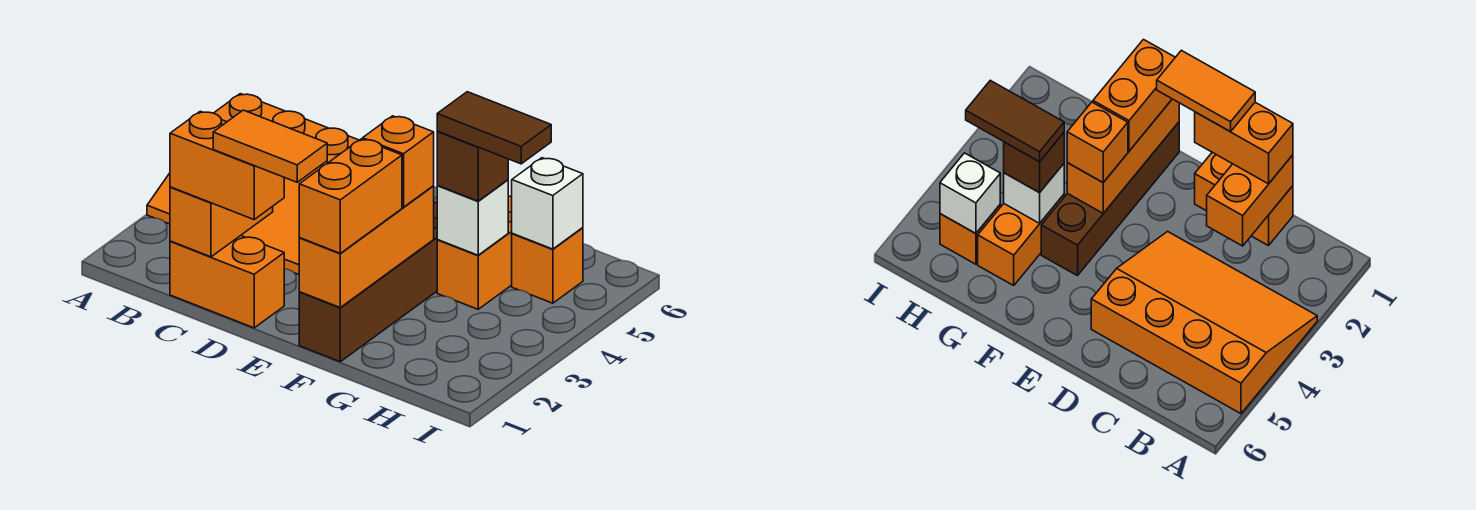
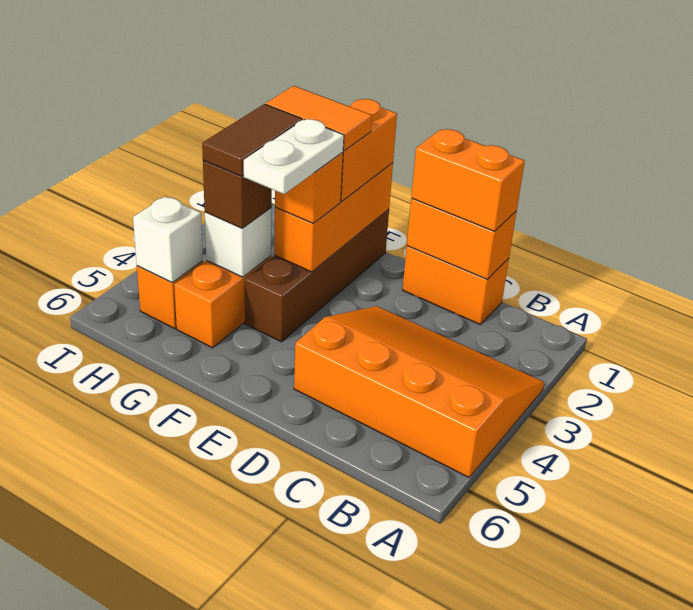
orange 1x2 brick [170,187,273,257] -> orange 1x2 brick turned to [407,198,517,279]
orange 1x2 tile [213,110,327,182] -> orange 1x2 tile moved to [266,86,372,151]
none -> white 1x2 plate [244,119,344,194]
brown 1x2 tile [437,92,551,164] -> brown 1x2 tile turned to [202,104,302,176]

